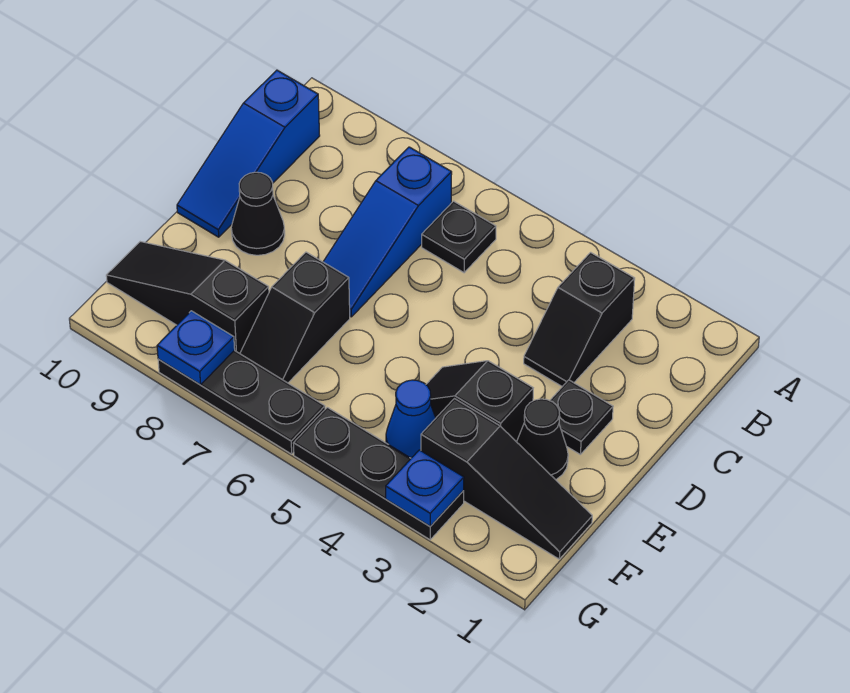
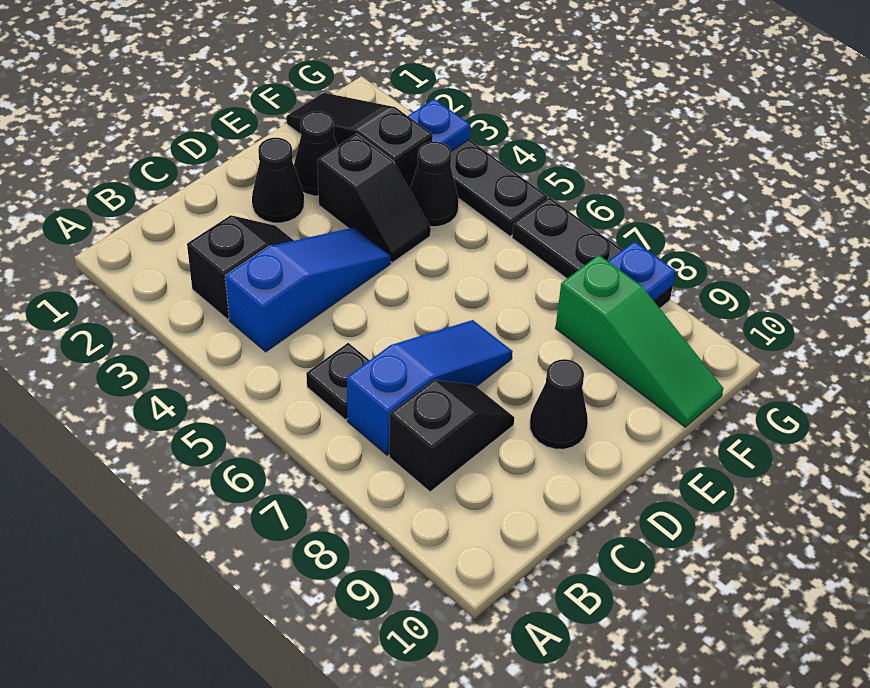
blue 1x3 slope [177,70,320,237] -> blue 1x3 slope moved to [225,227,391,352]
black 1x1 plate [550,380,613,455] -> black 1x1 cone [252,138,304,223]
black 1x2 slope [240,252,350,383] -> black 1x2 slope moved to [389,380,514,492]
blue 1x1 cone [386,380,436,458] -> black 1x1 cone [410,142,458,227]
black 1x3 slope [106,242,269,354] -> green 1x3 slope [556,255,723,427]

